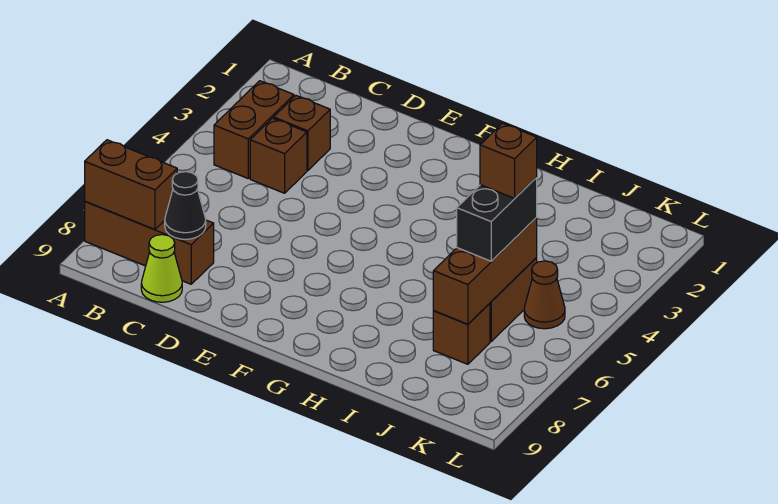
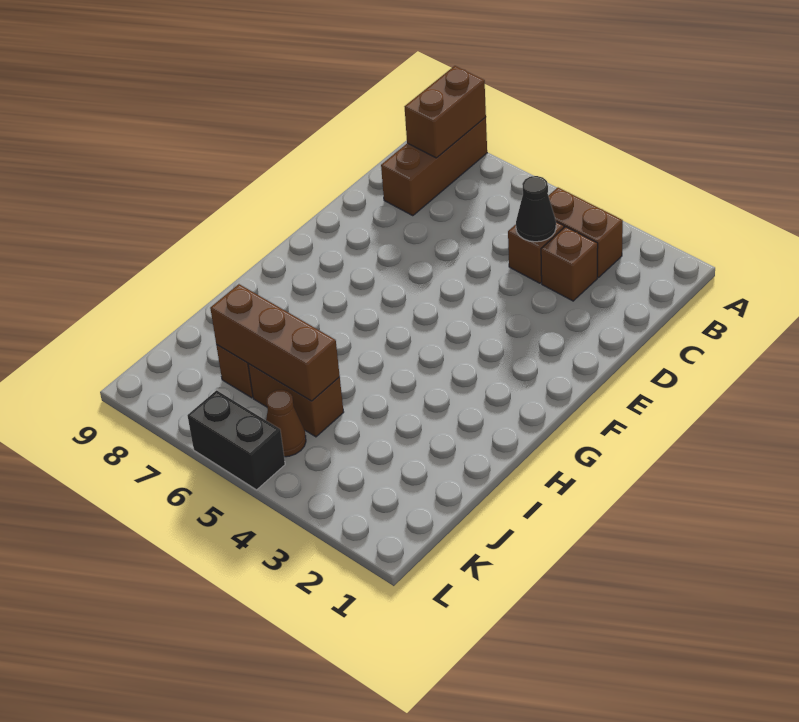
black 1x1 cone [165,172,206,239] -> black 1x1 cone moved to [516,176,556,242]
lime 1x1 cone [141,235,182,302] -> none
black 1x2 brick [457,177,537,261] -> black 1x2 brick moved to [187,390,285,490]
brown 1x1 brick [480,123,537,198] -> none

